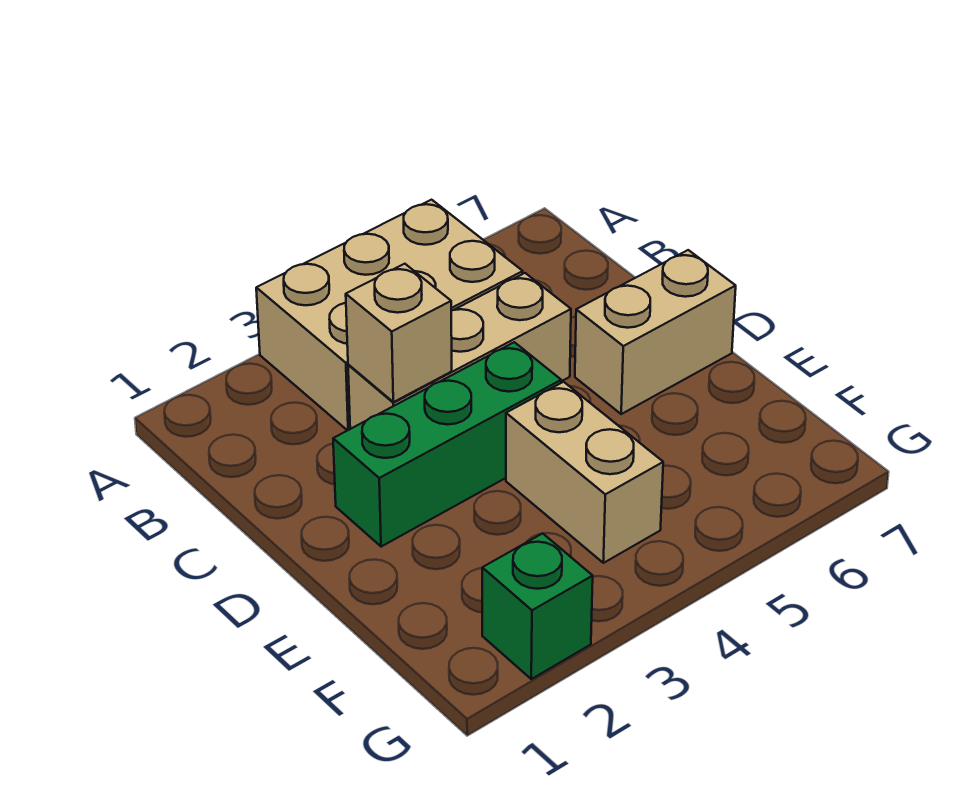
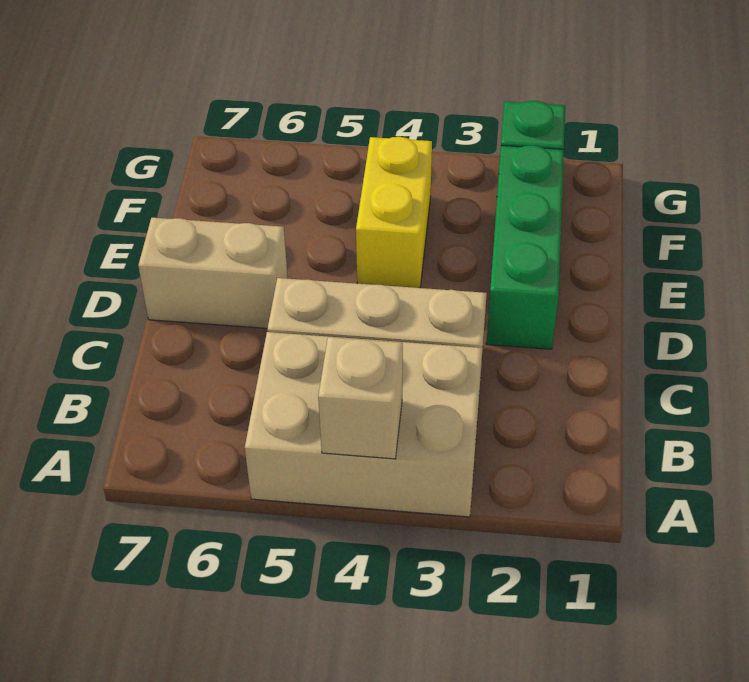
tan 1x1 brick [346,264,452,402] -> tan 1x1 brick moved to [318,337,403,459]
green 1x3 brick [333,342,561,547] -> green 1x3 brick turned to [486,145,564,349]
tan 1x2 brick [506,382,663,563] -> yellow 1x2 brick [356,137,432,288]

